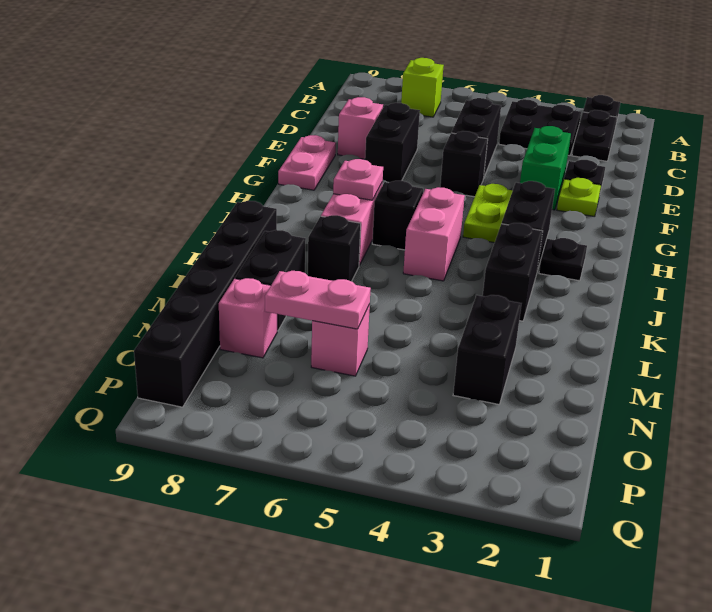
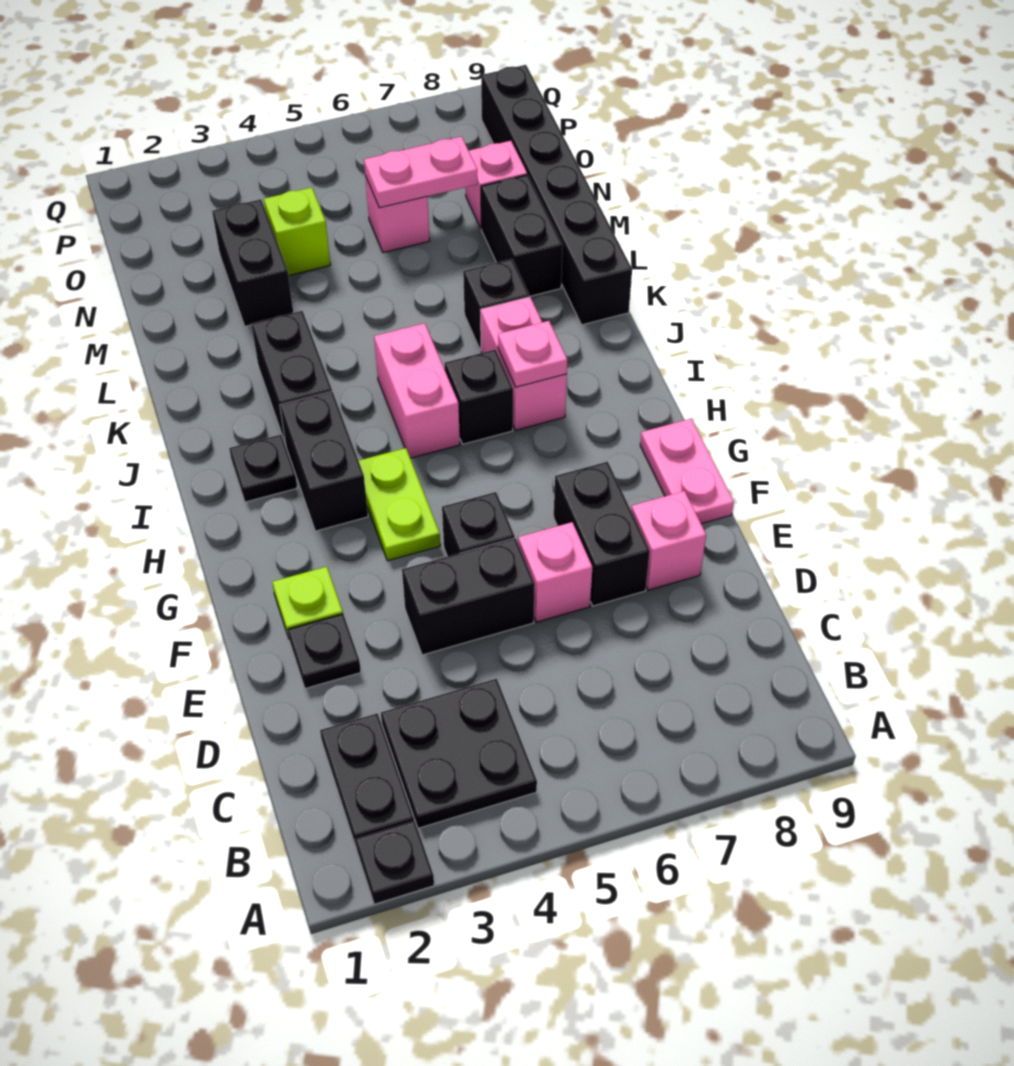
lime 1x1 brick [401,58,444,117] -> lime 1x1 brick moved to [264,187,330,276]
black 1x2 brick [451,98,501,177] -> black 1x2 brick turned to [402,538,535,655]
green 1x2 brick [520,126,571,210] -> none
none -> pink 1x1 brick [518,522,592,622]

